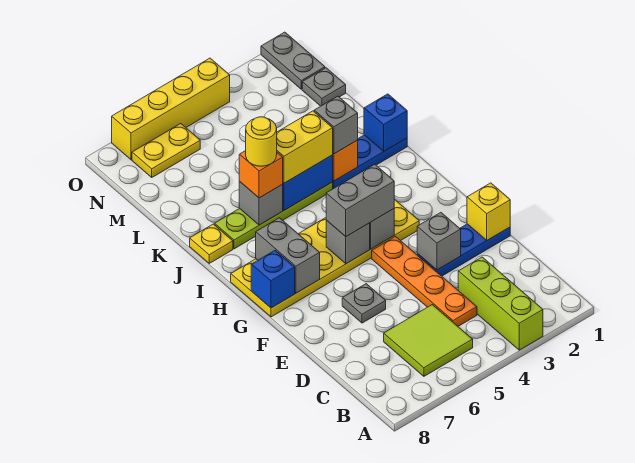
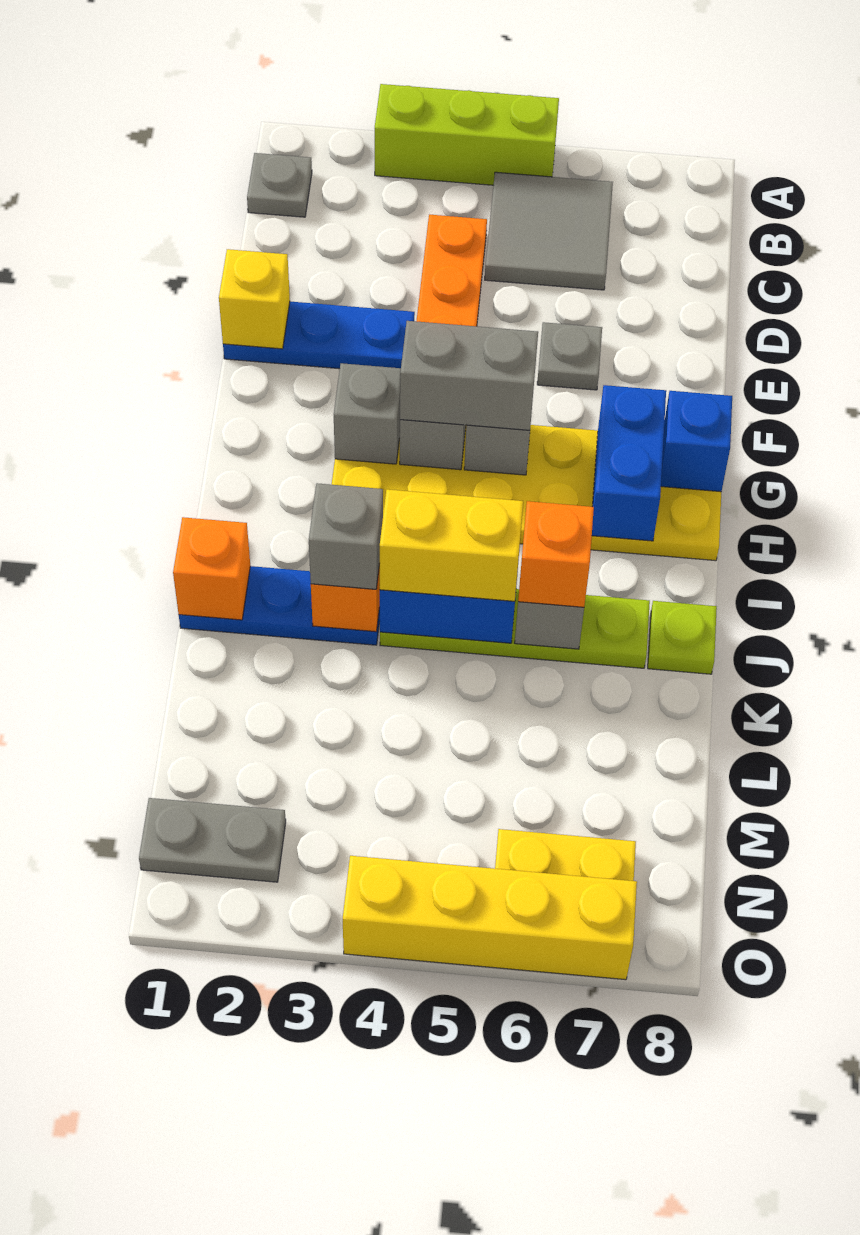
lime 1x3 brick [458,257,543,350] -> lime 1x3 brick turned to [375,84,559,185]
lime 2x2 tile [384,305,473,376] -> grey 2x2 tile [485,172,613,290]
grey 1x1 brick [417,213,461,270] -> grey 1x1 brick moved to [334,363,401,464]
grey 1x2 brick [256,218,320,293] -> blue 1x2 brick [592,385,666,541]
blue 1x1 brick [364,94,407,151] -> orange 1x1 brick [173,517,250,620]
yellow 1x1 round brick [246,117,277,166] -> none
yellow 1x1 plate [190,224,233,263] -> lime 1x1 plate [648,601,717,674]
grey 1x1 plate [302,68,346,106] -> grey 1x1 plate moved to [247,153,312,217]
grey 1x2 plate [261,32,325,89] -> grey 1x2 plate turned to [139,798,286,882]

